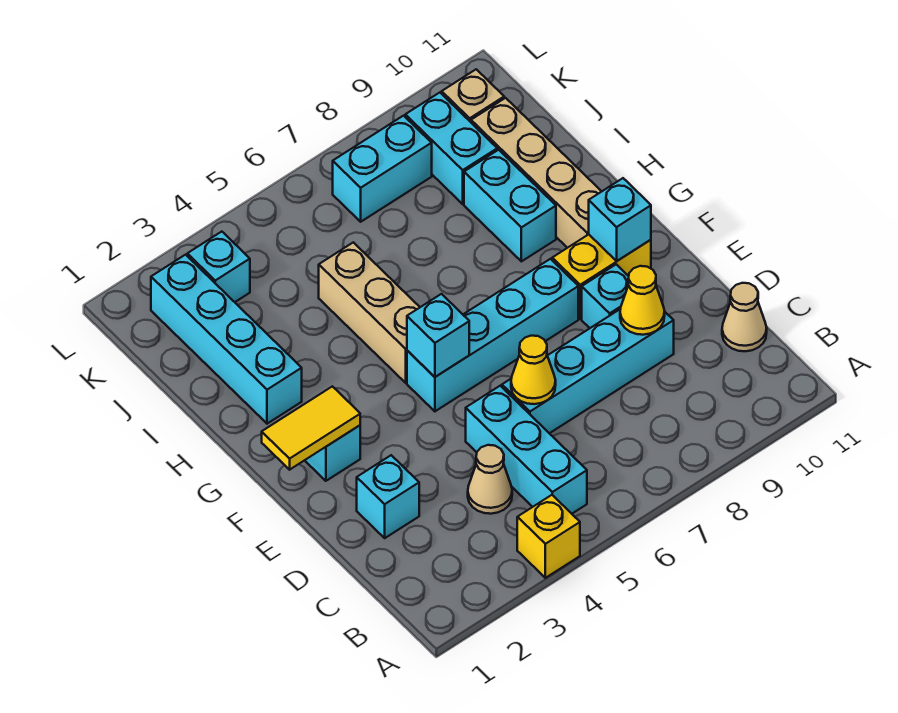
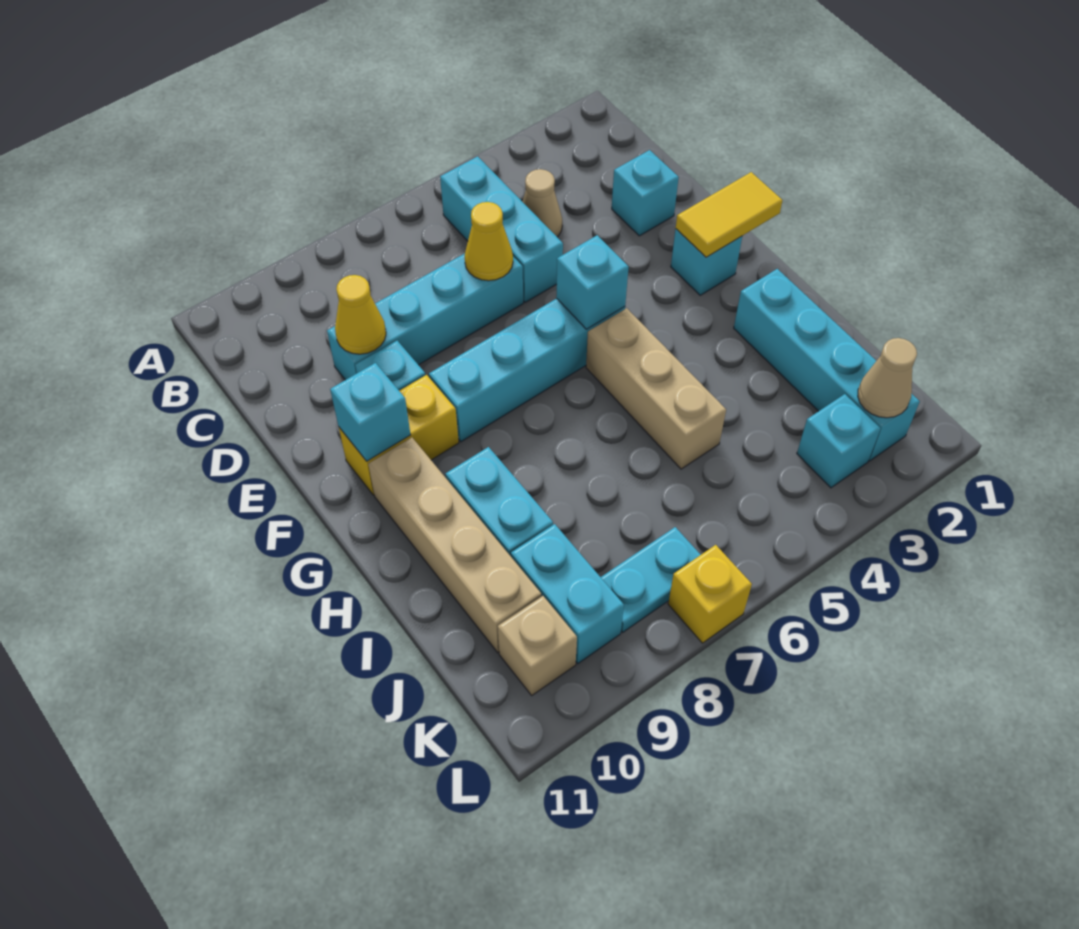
yellow 1x1 brick [517,495,580,578] -> yellow 1x1 brick moved to [668,545,752,643]
tan 1x1 cone [722,283,767,351] -> tan 1x1 cone moved to [858,338,917,418]
cyan 1x2 brick [333,116,432,222] -> cyan 1x2 plate [601,527,701,632]

